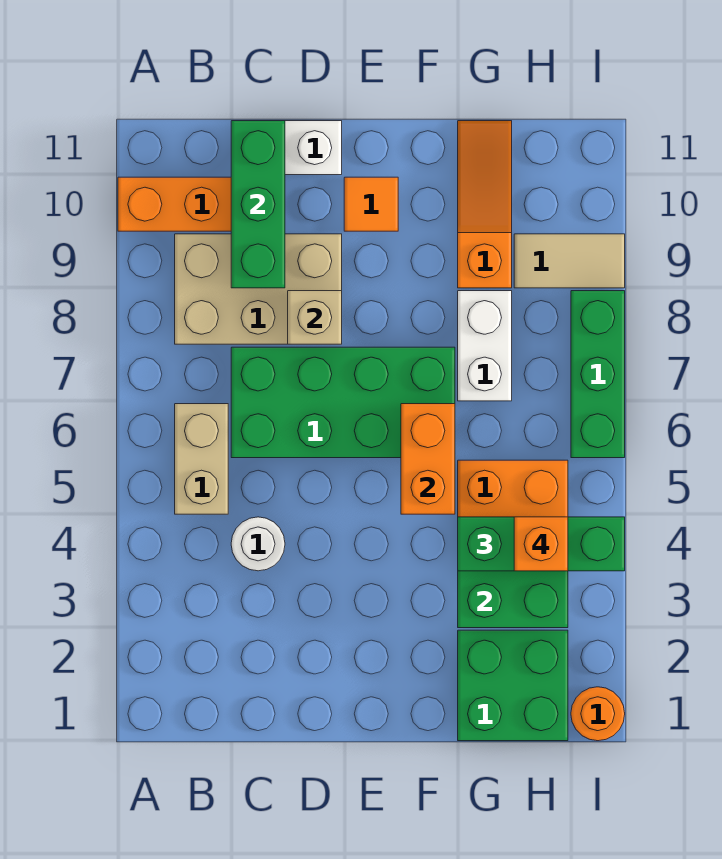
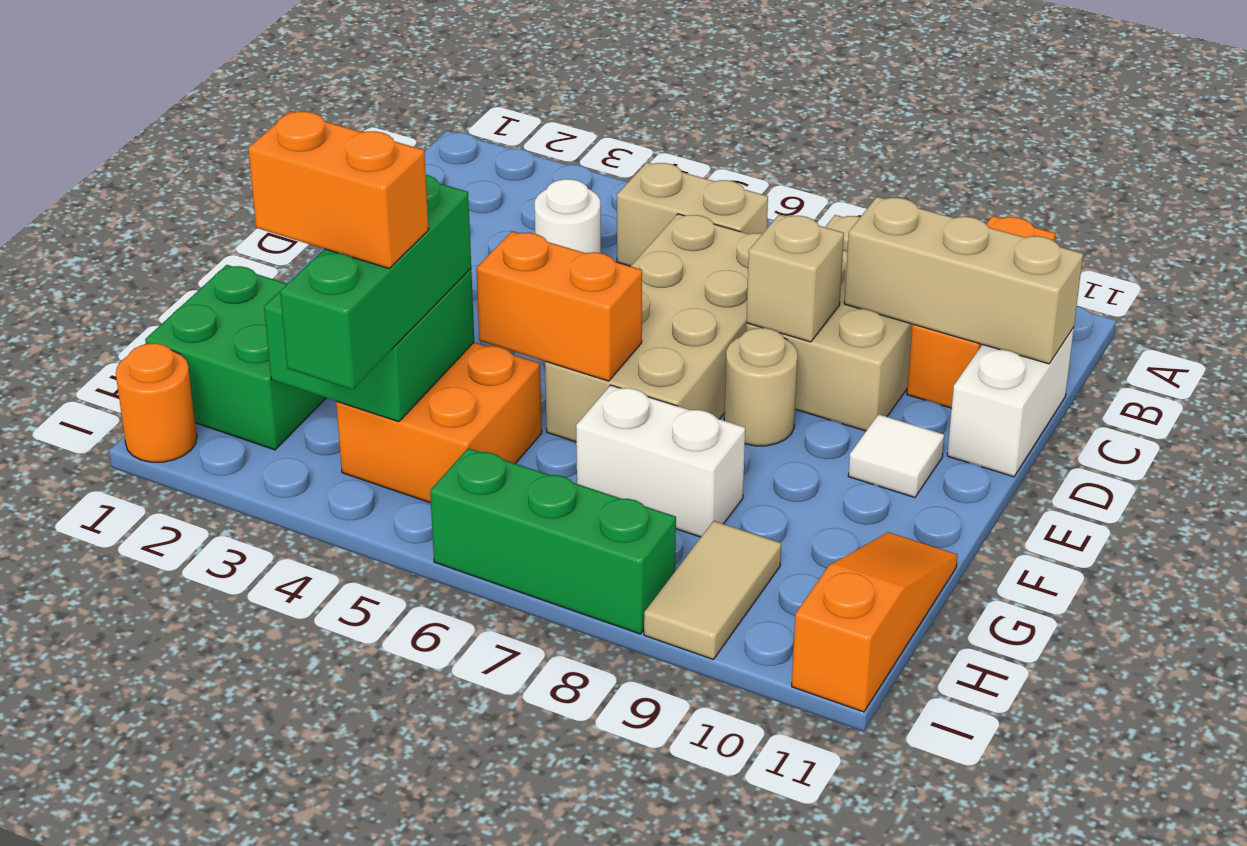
green 2x4 brick [231,347,455,458] -> tan 2x4 brick [545,214,762,442]
green 1x3 brick [231,121,285,288] -> tan 1x3 brick [844,197,1083,364]
none -> tan 1x1 round brick [724,328,798,446]
orange 1x1 tile [344,177,398,231] -> white 1x1 tile [848,414,944,498]
orange 1x3 slope [458,121,512,288] -> orange 1x3 slope turned to [792,532,957,712]
orange 1x1 brick [514,517,568,571] -> orange 1x2 brick [248,112,429,268]

